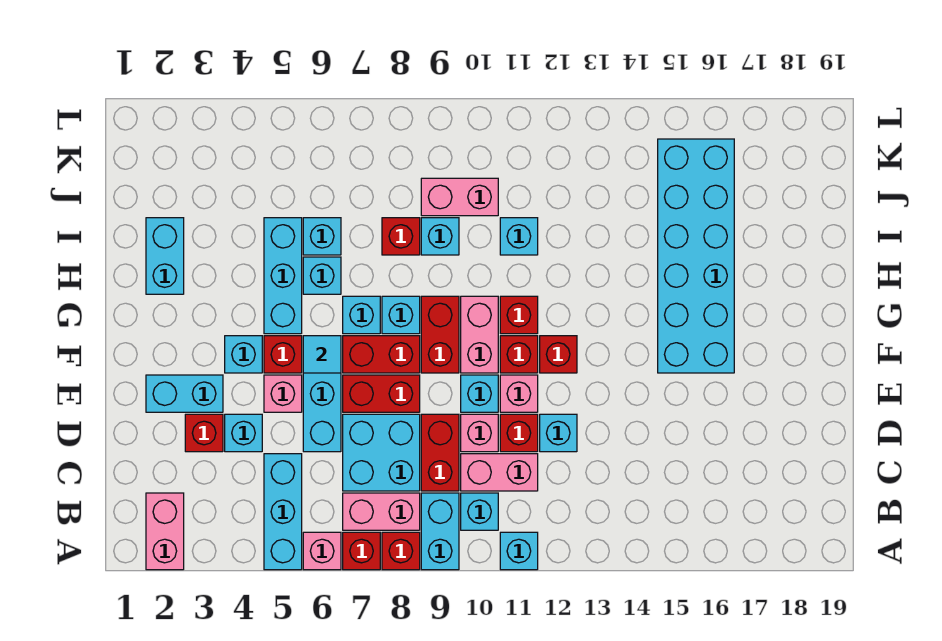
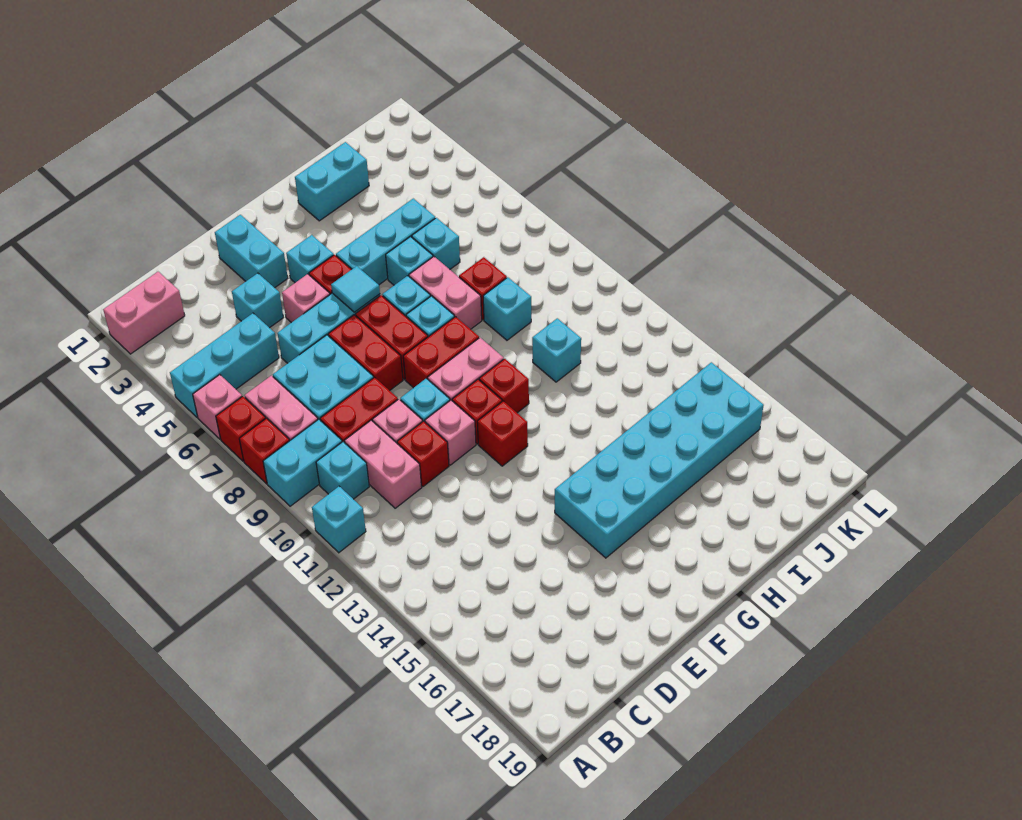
red 1x1 brick [185,414,223,452] -> none
cyan 1x1 brick [540,414,577,452] -> none
pink 1x2 brick [421,178,498,216] -> pink 1x2 brick moved to [409,257,482,329]

